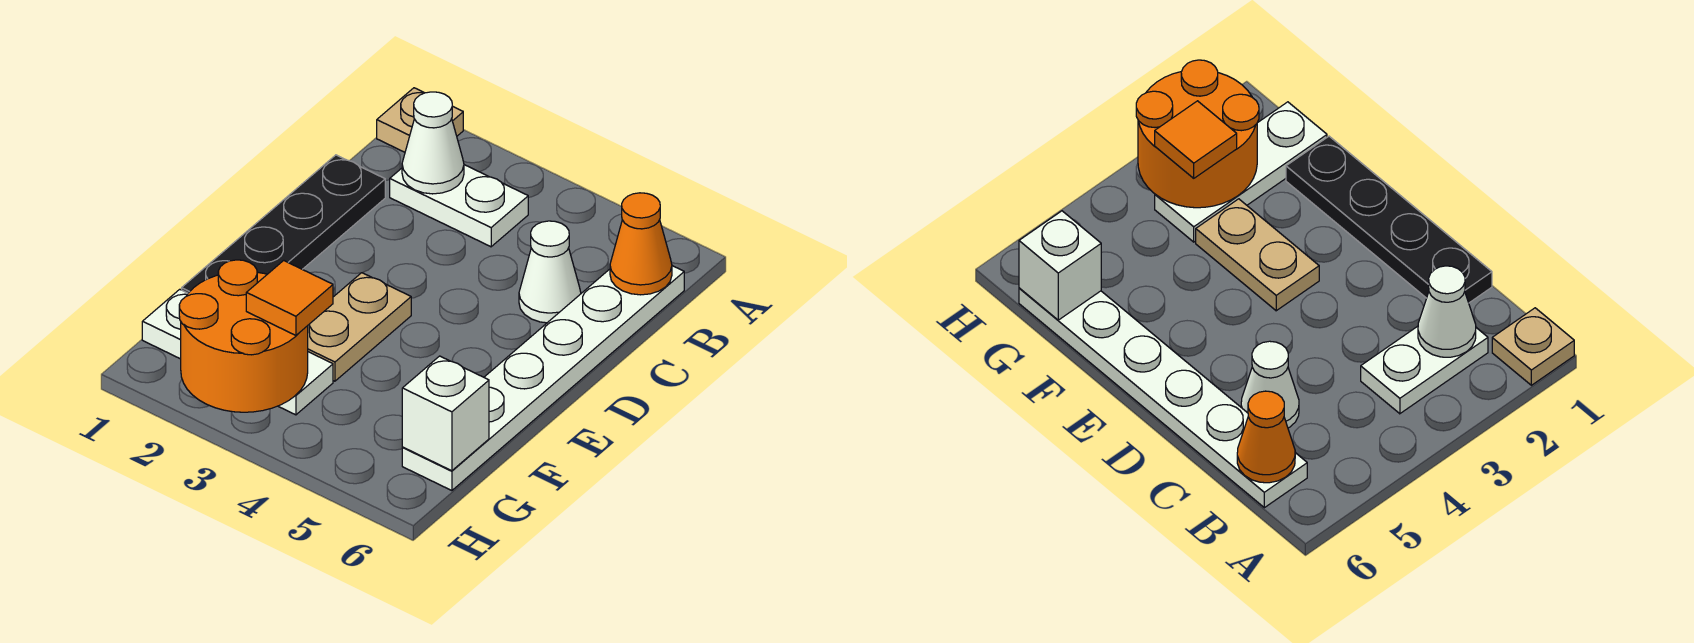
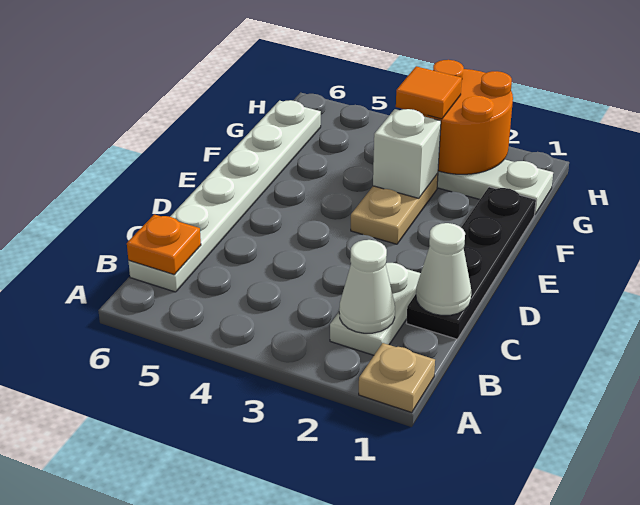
white 1x2 plate [390,165,528,247] -> white 1x2 plate turned to [330,263,421,355]
orange 1x1 cone [610,193,672,295] -> orange 1x1 plate [127,214,201,274]
white 1x1 cone [519,221,581,323] -> white 1x1 cone moved to [416,223,471,315]
white 1x1 brick [402,356,489,471] -> white 1x1 brick moved to [373,109,441,198]

